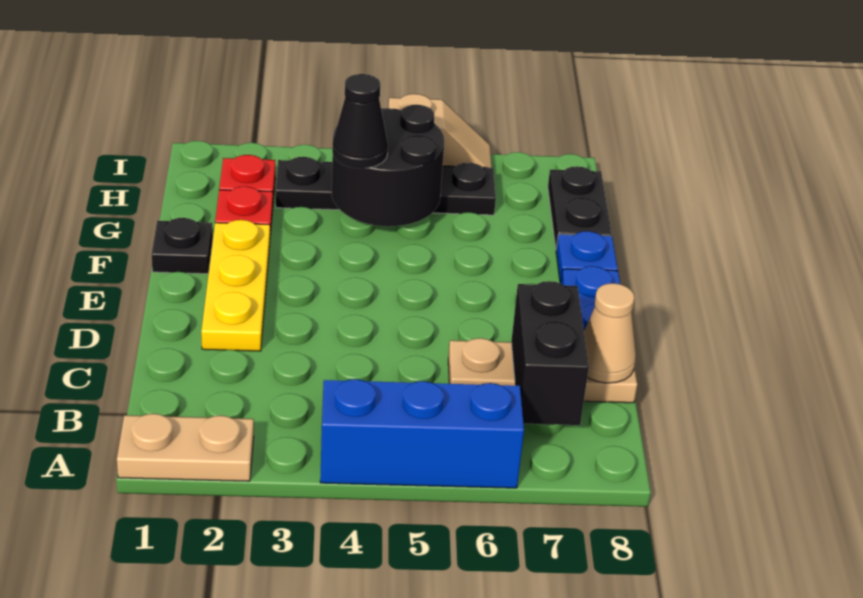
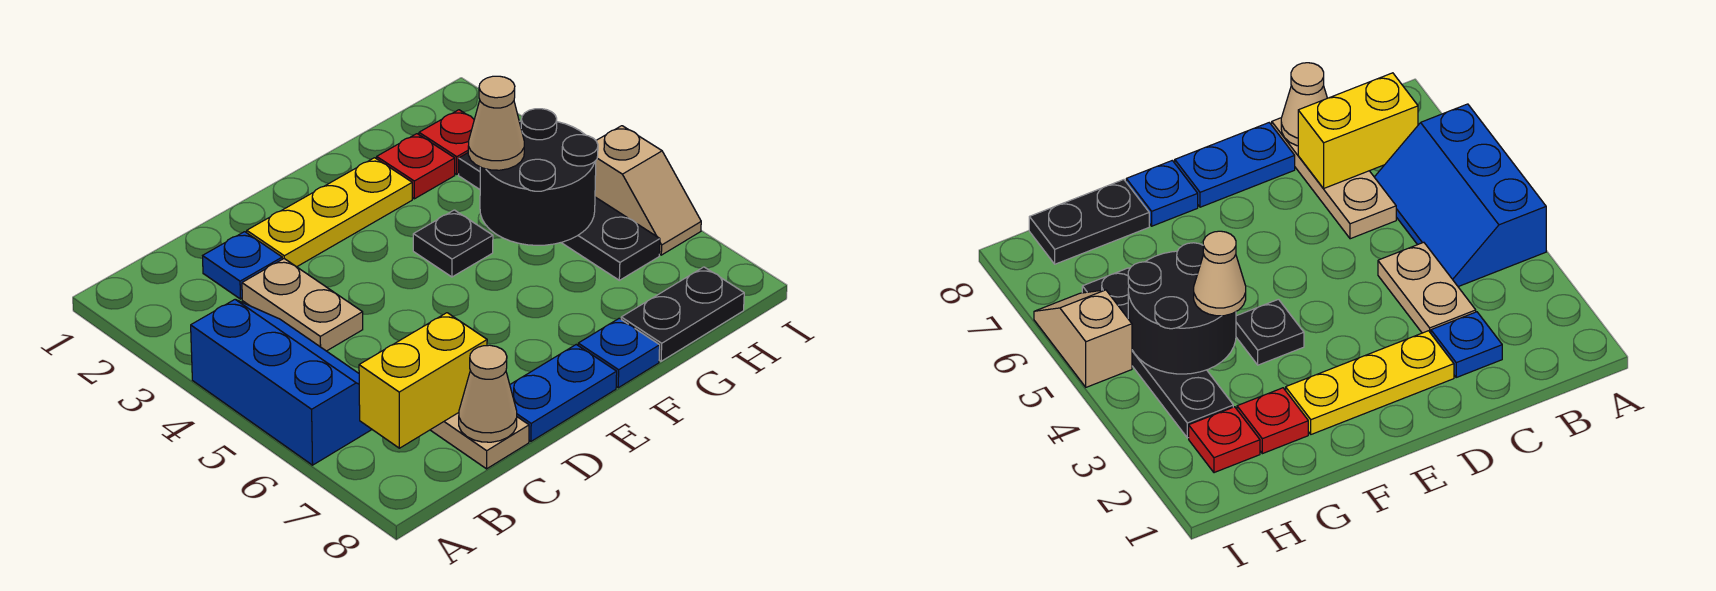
tan 1x2 plate [117,414,254,481] -> tan 1x2 plate moved to [242,259,363,351]
black 1x2 brick [511,281,589,425] -> yellow 1x2 brick [359,313,487,448]
none -> blue 1x1 plate [203,232,282,299]
black 1x1 plate [152,218,213,274] -> black 1x1 plate moved to [413,210,493,277]
black 1x1 cone [332,74,388,168] -> tan 1x1 cone [468,76,524,170]

